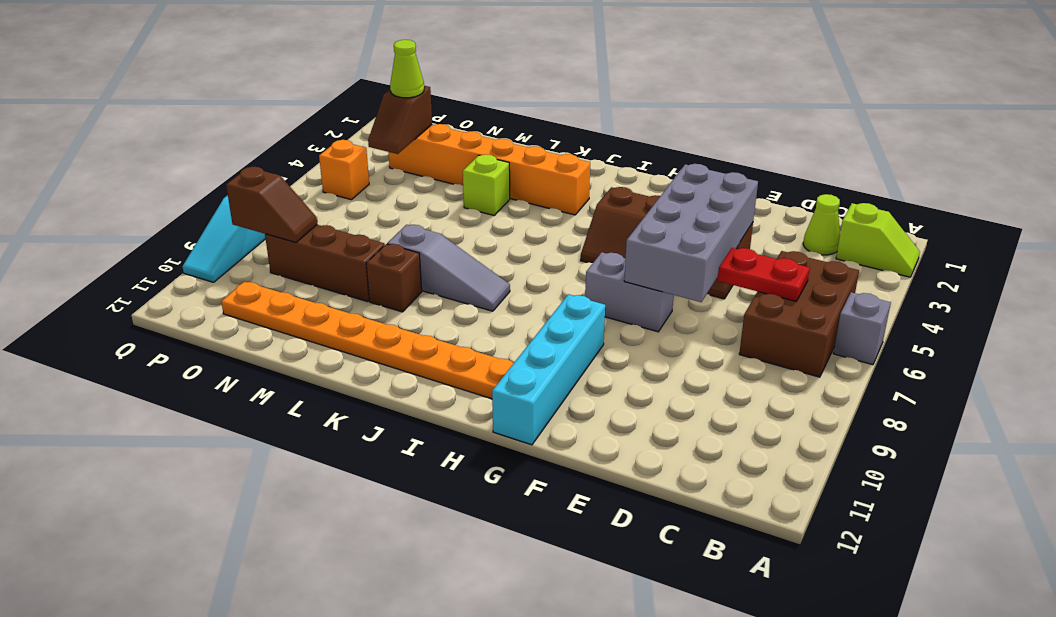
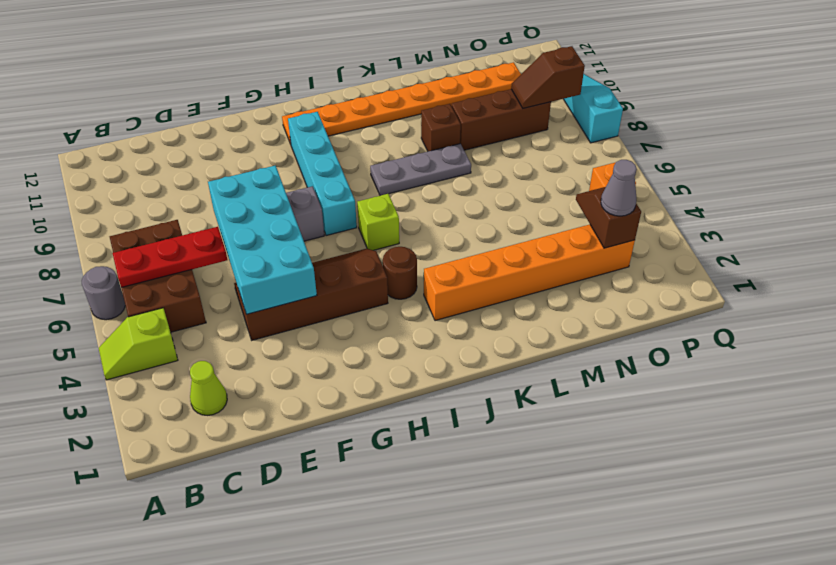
lime 1x2 slope [836,203,920,277] -> lime 1x2 slope moved to [99,308,178,380]
grey 1x1 brick [833,292,891,365] -> grey 1x1 round brick [82,266,125,320]
red 1x2 plate [717,248,810,301] -> red 1x3 plate [113,227,227,287]
grey 2x4 brick [624,164,758,302] -> cyan 2x4 brick [208,166,317,314]
cyan 1x4 brick [492,294,605,445] -> cyan 1x4 brick moved to [288,112,357,236]
none -> brown 1x1 round brick [383,247,417,299]
grey 1x3 slope [387,225,510,311] -> grey 1x3 plate [370,144,471,196]
lime 1x1 brick [463,154,510,215] -> lime 1x1 brick moved to [357,194,399,250]
lime 1x1 cone [390,40,424,98] -> grey 1x1 cone [601,160,637,216]

